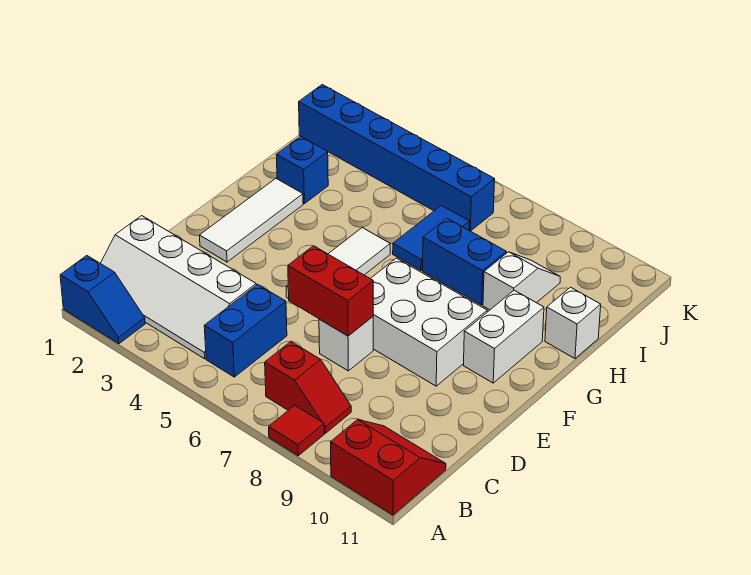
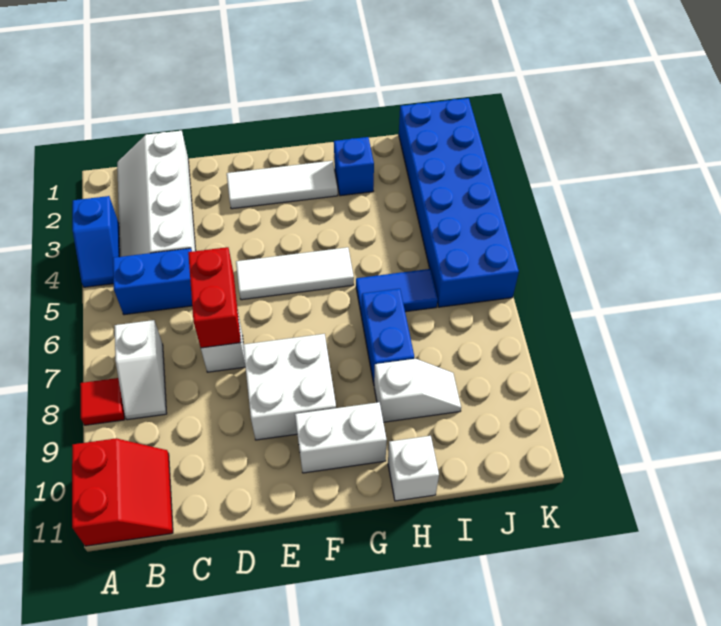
blue 1x2 slope [60,256,145,344] -> blue 1x2 slope moved to [72,196,120,287]
red 1x2 slope [265,342,351,433] -> white 1x2 slope [115,320,167,420]
white 2x3 brick [371,258,487,386] -> white 2x2 brick [243,334,336,440]
blue 1x6 brick [299,85,495,231] -> blue 2x6 brick [399,98,519,307]

